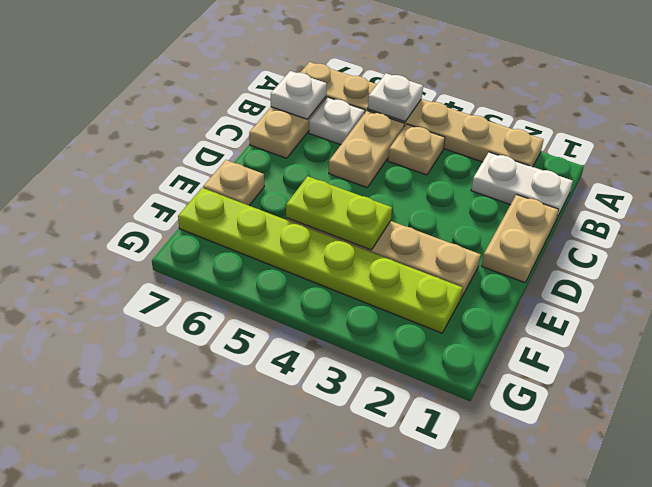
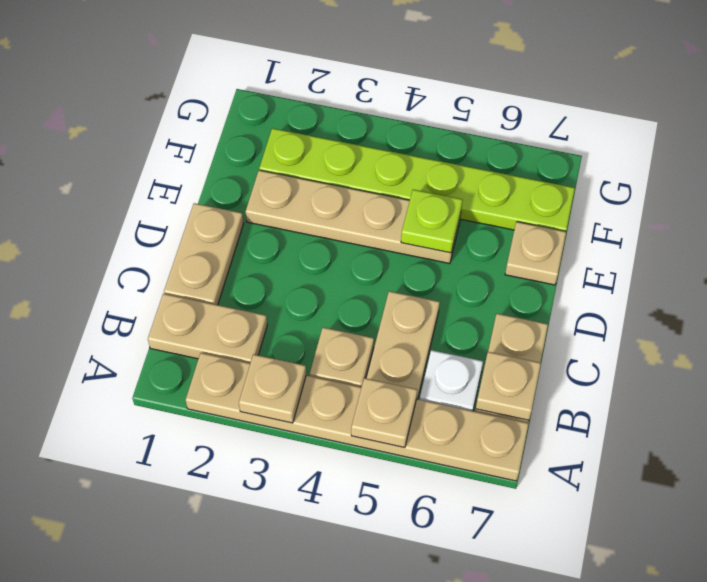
none -> tan 1x1 plate [239,354,306,423]
white 1x1 plate [368,73,423,121] -> tan 1x1 plate [351,378,417,448]
white 1x2 plate [471,152,573,220] -> tan 1x2 plate [148,294,267,363]
white 1x1 plate [271,71,327,119] -> tan 1x1 plate [476,352,541,420]
lime 1x2 plate [286,176,392,250] -> lime 1x1 plate [401,190,463,253]

